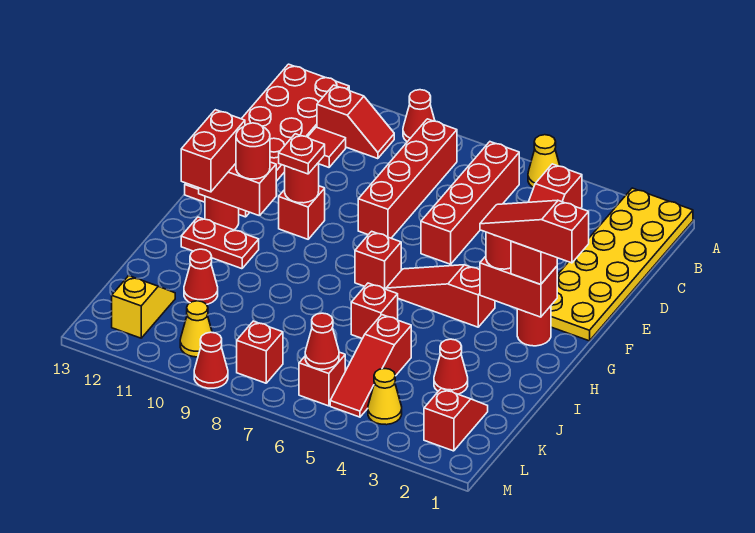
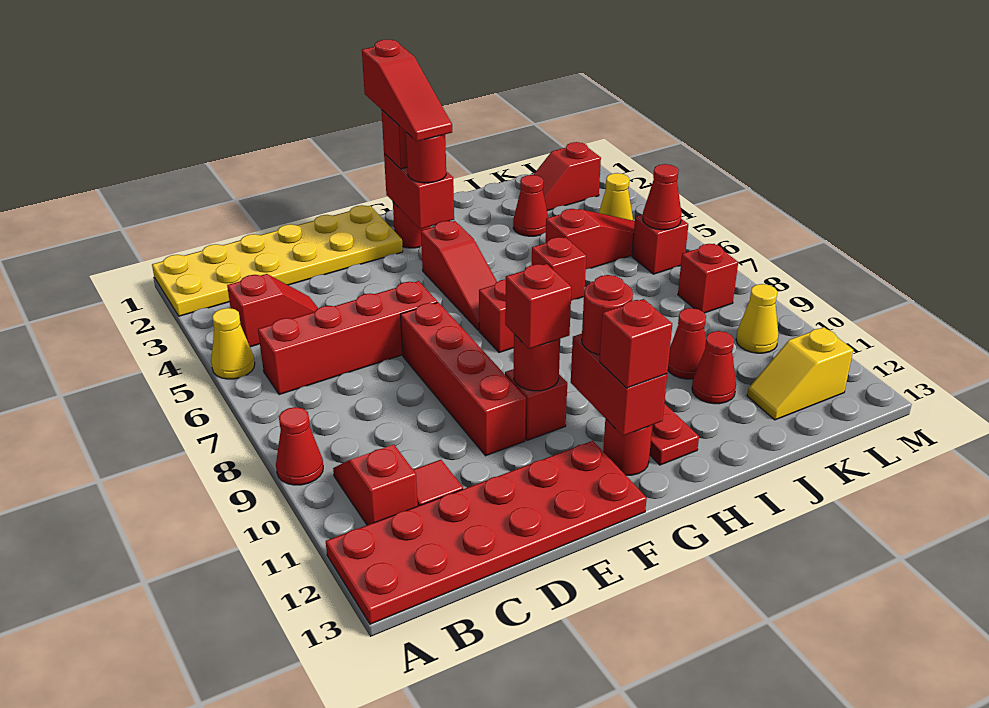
red 1x4 brick [358,119,457,238] -> red 1x4 brick turned to [400,302,526,456]
red 1x1 plate [279,134,325,174] -> red 1x1 brick [505,264,572,349]
red 1x2 brick [181,110,245,192] -> red 1x1 brick [600,299,672,388]
red 1x1 cone [194,332,228,388] -> red 1x1 cone moved to [668,308,706,379]

